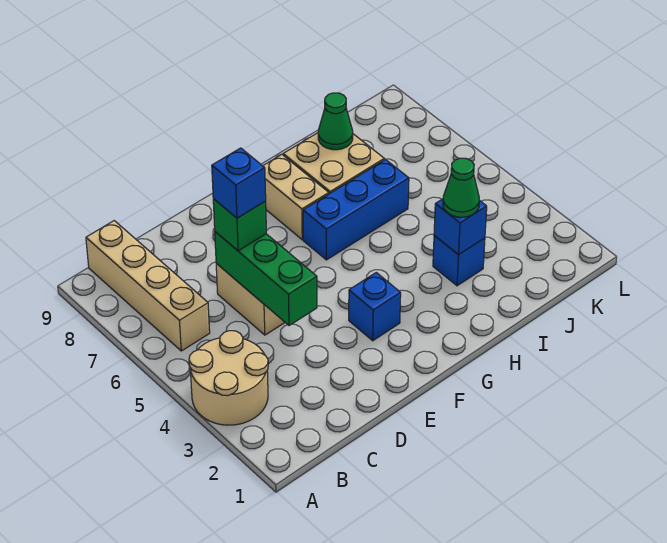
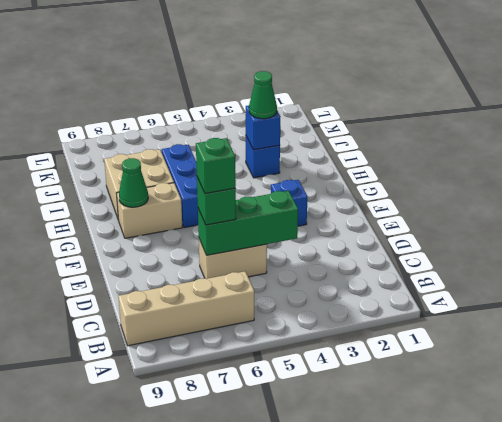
tan 2x2 round brick [189,331,268,425] -> none
blue 1x1 brick [212,148,266,218] -> green 1x1 brick [196,138,236,194]
green 1x1 cone [318,93,353,150] -> green 1x1 cone moved to [119,158,148,207]

